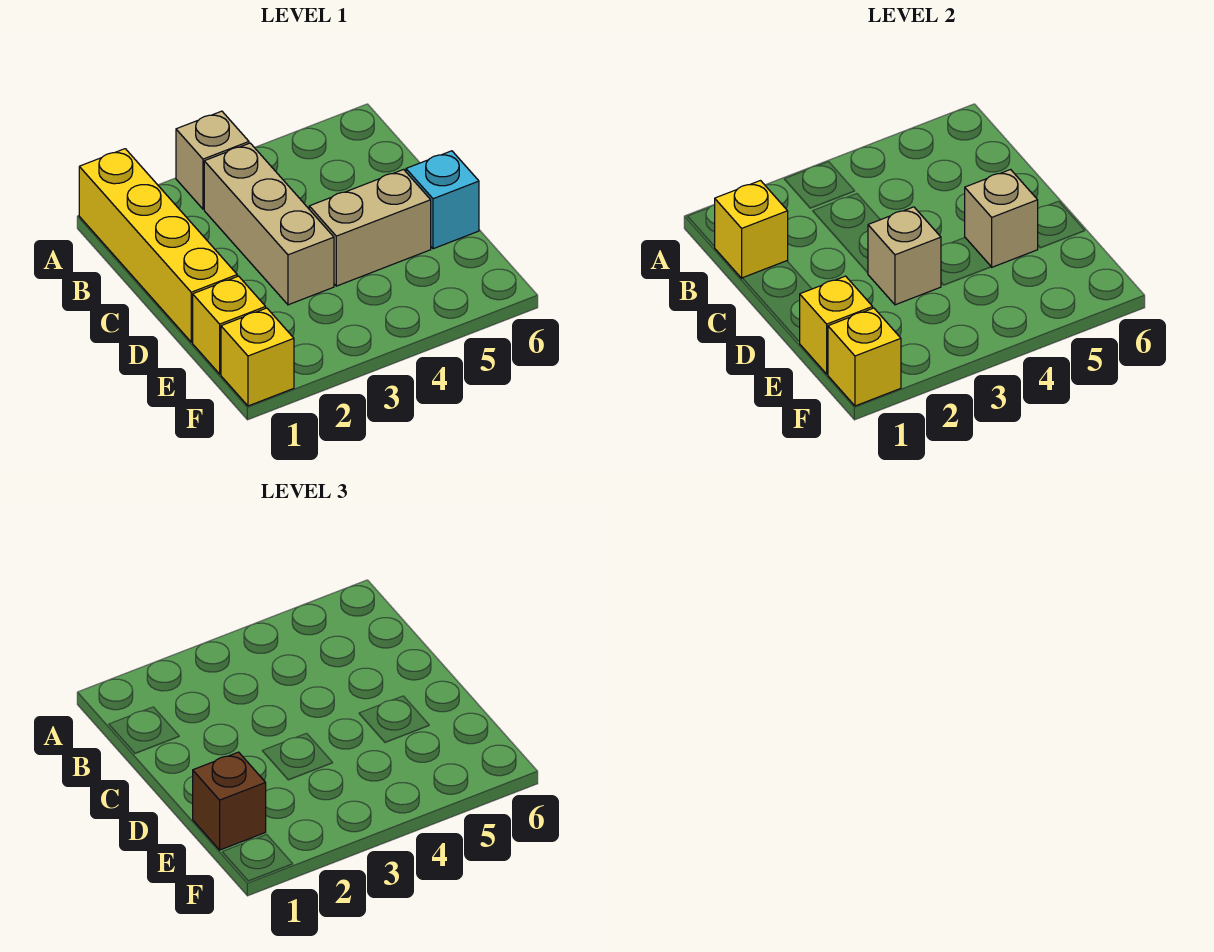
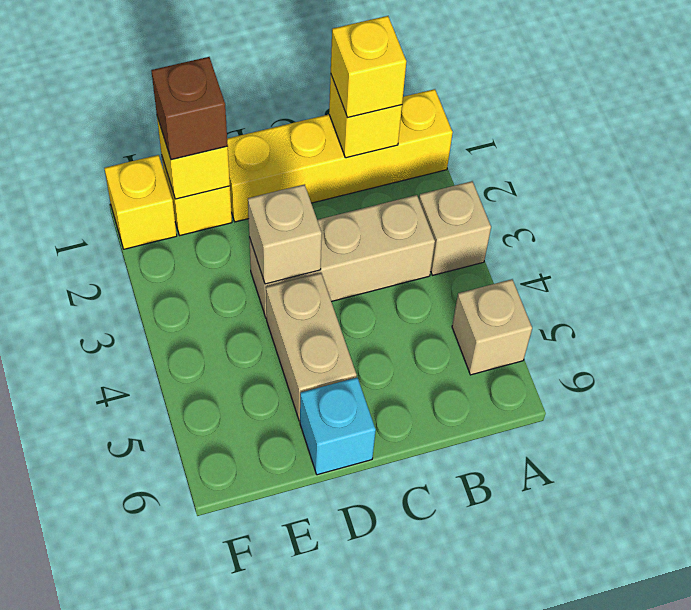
tan 1x1 brick [965,170,1038,267] -> tan 1x1 brick moved to [452,279,532,375]
yellow 1x1 brick [828,308,901,406] -> yellow 1x1 brick moved to [331,16,406,118]

